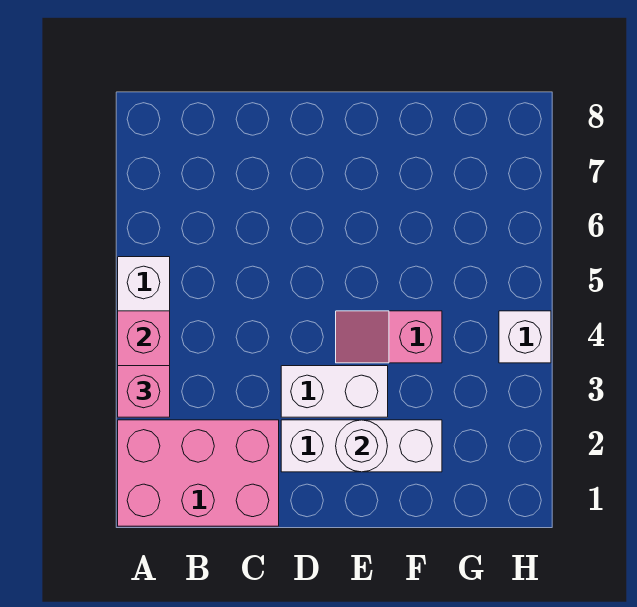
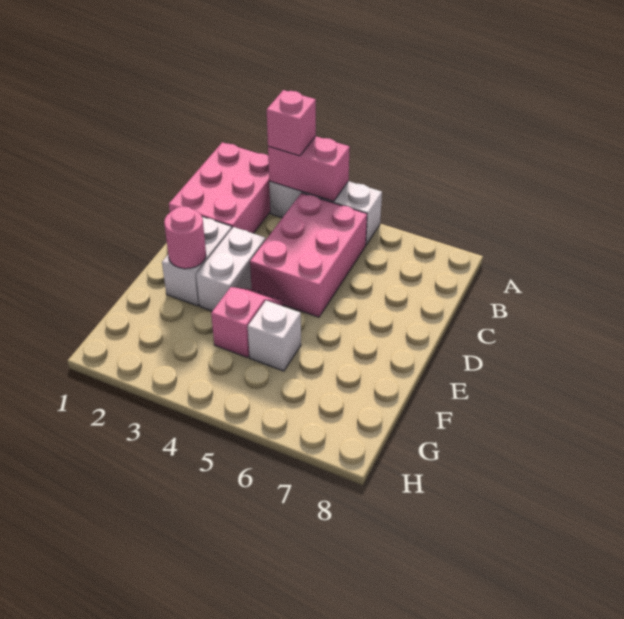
none -> pink 2x3 brick [250,193,367,317]
white 1x3 brick [281,420,442,472] -> white 1x2 brick [162,217,232,306]
white 1x1 round brick [336,420,387,472] -> pink 1x1 round brick [164,206,206,269]
white 1x1 brick [499,311,551,363] -> white 1x1 brick moved to [248,301,301,371]

